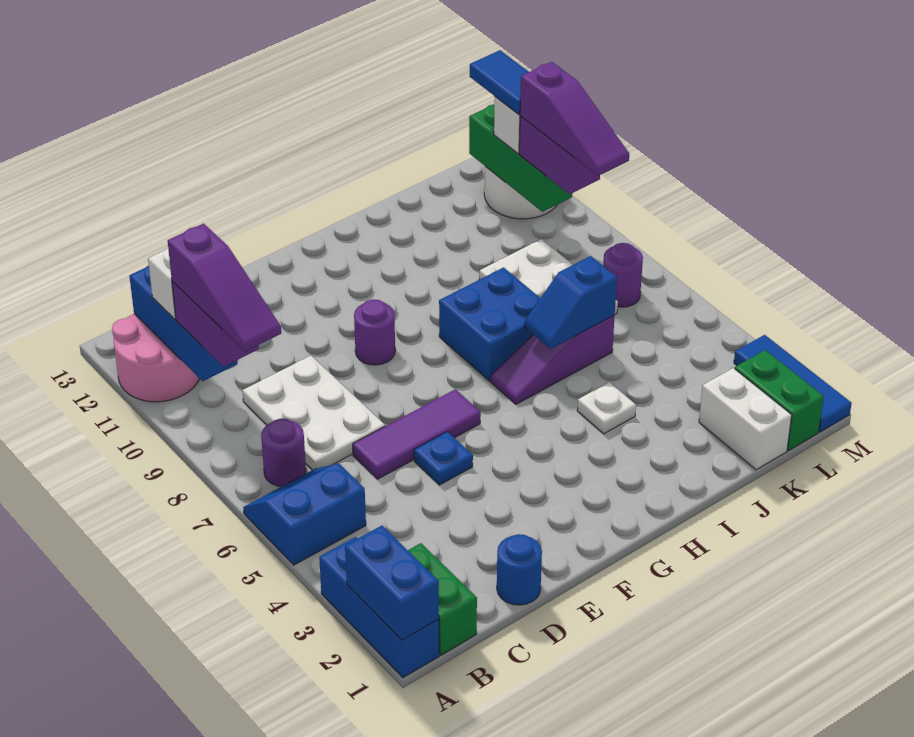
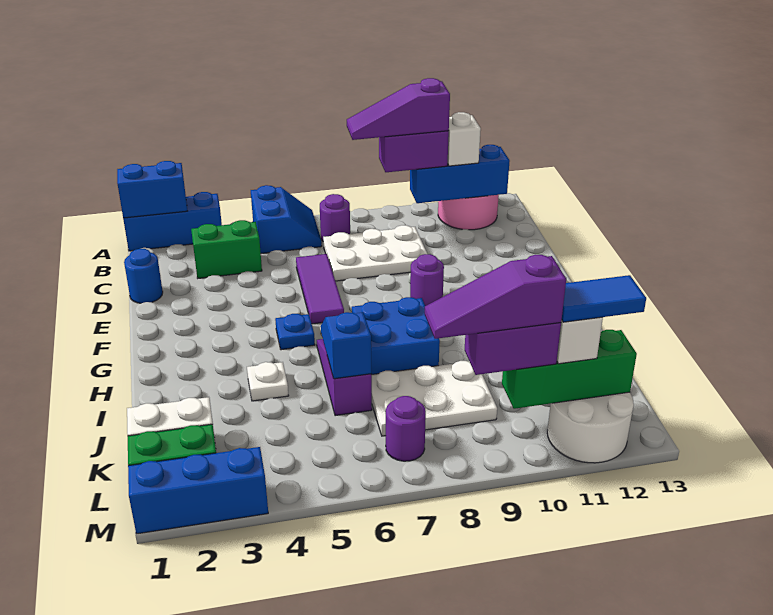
green 1x2 brick [408,543,477,655] -> green 1x2 brick moved to [191,220,262,278]
blue 1x1 plate [414,432,473,485] -> blue 1x1 plate moved to [275,314,315,350]
blue 1x3 tile [734,335,852,432] -> blue 1x3 brick [128,447,268,534]

